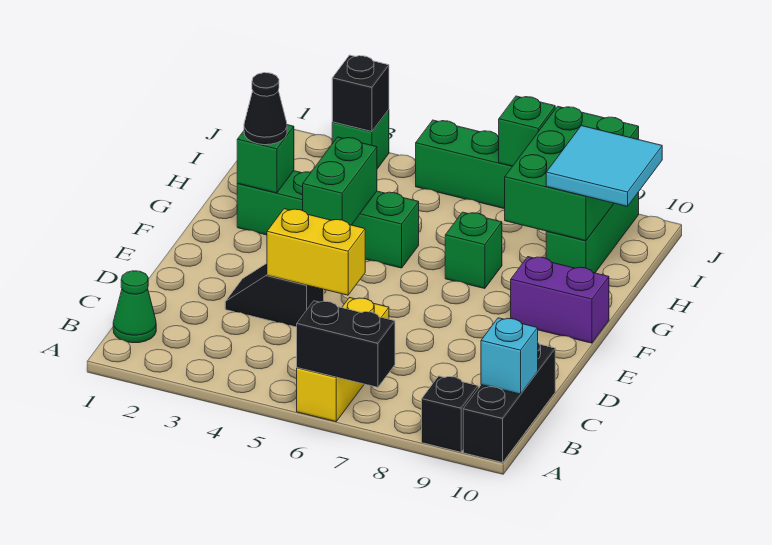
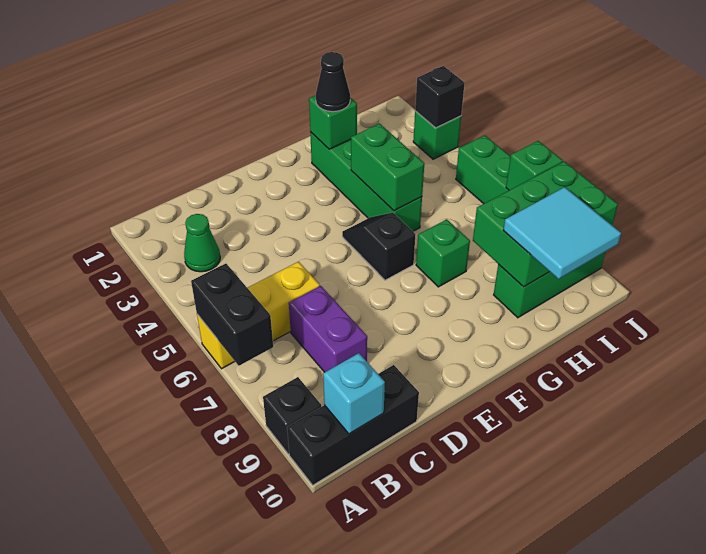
green 1x1 cone [113,271,156,343] -> green 1x1 cone moved to [184,214,220,272]
black 1x2 slope [225,263,324,327] -> black 1x2 slope moved to [342,213,416,280]
yellow 1x2 brick [267,209,365,295] -> none
green 1x2 brick [303,137,377,225] -> green 1x2 brick turned to [351,124,424,211]
purple 1x2 brick [511,257,609,343] -> purple 1x2 brick moved to [289,286,367,372]

